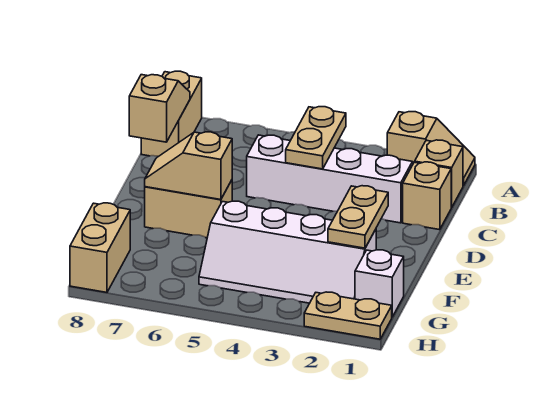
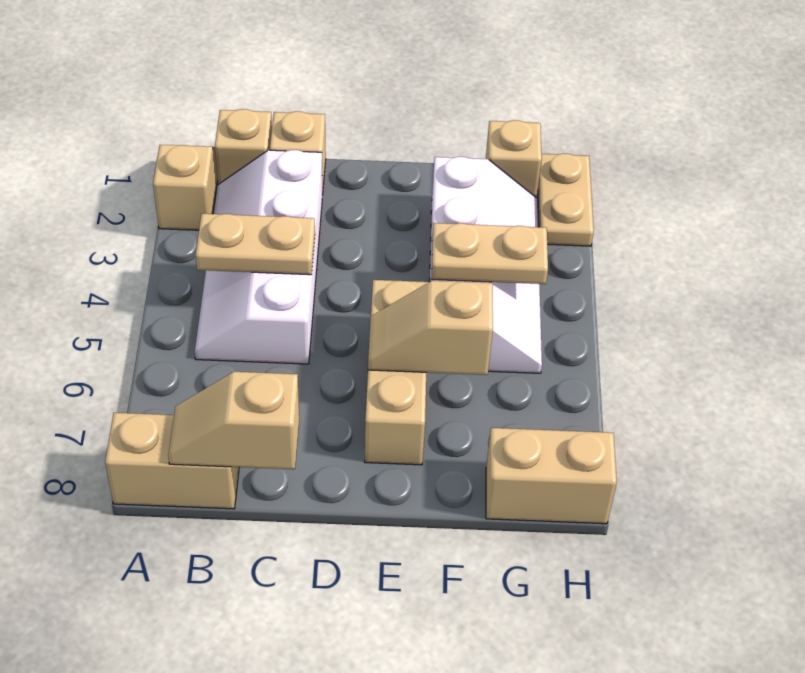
tan 1x2 plate [328,186,388,248] -> tan 1x2 plate moved to [432,223,548,284]
tan 1x2 brick [145,180,232,238] -> tan 1x3 brick [365,280,429,465]
tan 1x2 slope [145,132,232,200] -> tan 1x2 slope turned to [368,281,493,375]
white 1x1 brick [355,250,404,317] -> tan 1x1 brick [486,120,542,198]

